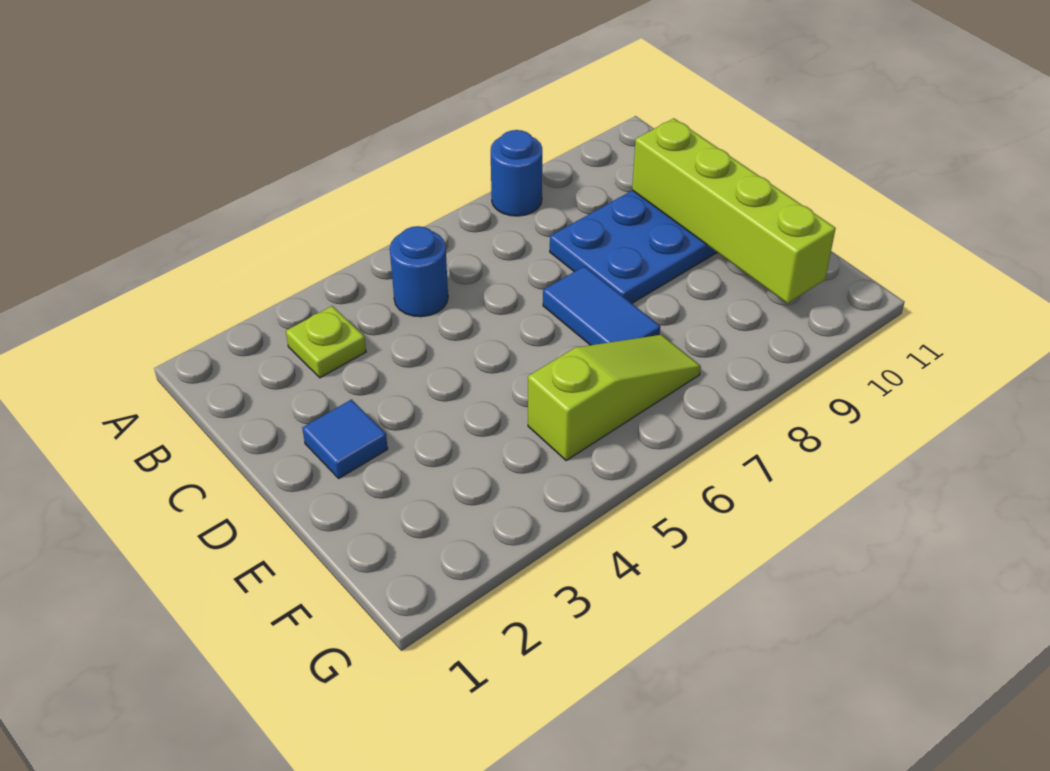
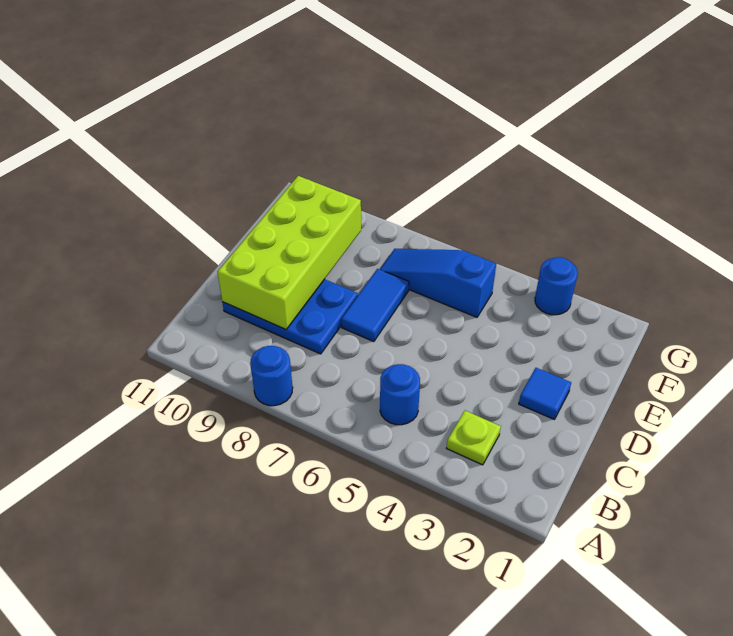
lime 1x4 brick [632,118,836,303] -> lime 2x4 brick [218,176,361,329]
lime 1x3 slope [528,335,701,460] -> blue 1x3 slope [380,249,496,317]
none -> blue 1x1 round brick [535,257,578,315]

